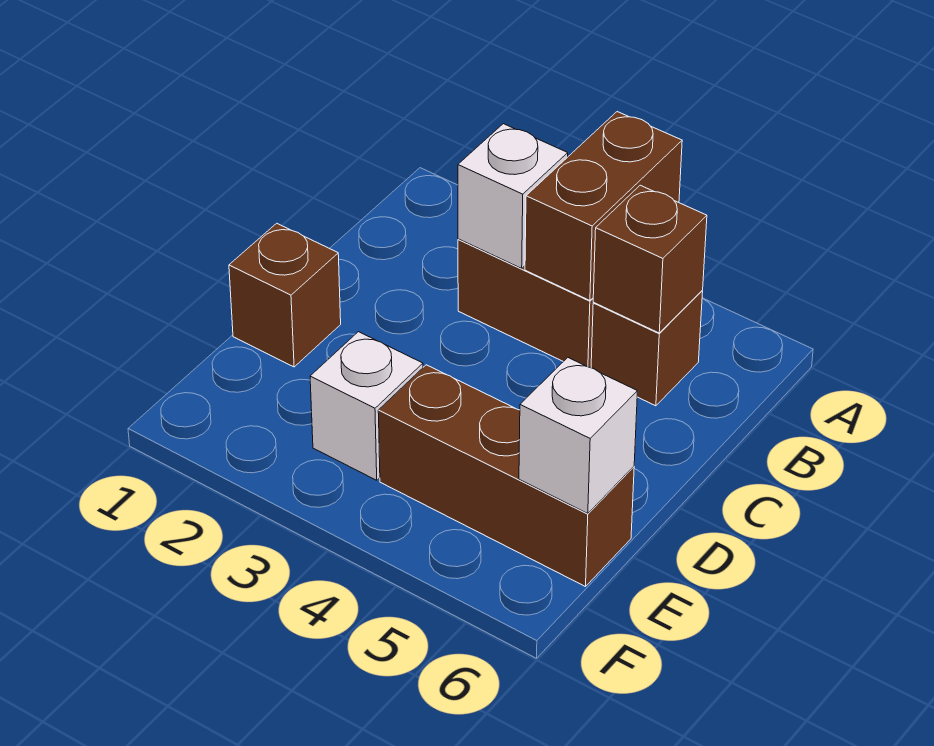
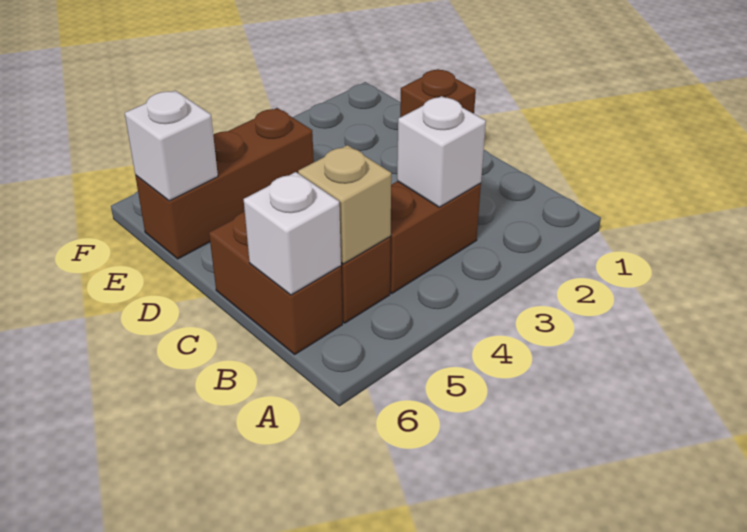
brown 1x2 brick [525,112,682,300] -> brown 1x2 brick moved to [209,212,342,354]
brown 1x1 brick [593,185,707,333] -> tan 1x1 brick [298,145,391,264]
white 1x1 brick [310,332,423,480] -> white 1x1 brick moved to [244,172,341,295]

